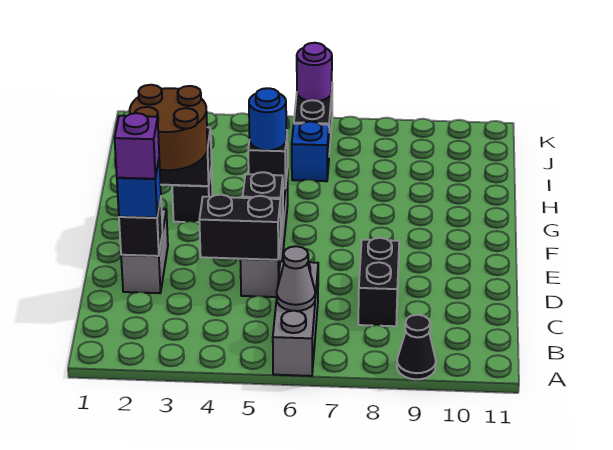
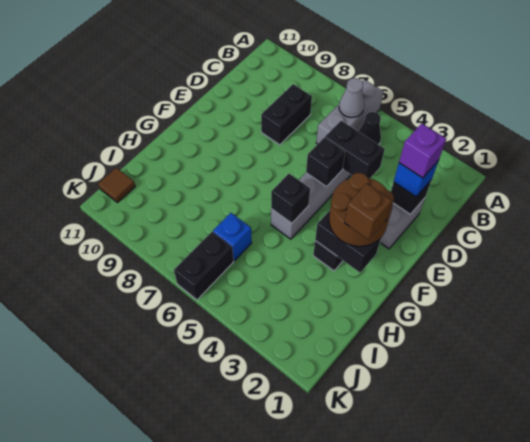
black 1x1 cone [397,315,436,379] -> black 1x1 cone moved to [358,112,381,145]
none -> brown 1x1 brick [344,184,392,240]
blue 1x1 round brick [249,88,286,150] -> none
none -> brown 1x1 tile [98,168,135,203]
purple 1x1 round brick [297,43,332,101] -> none

